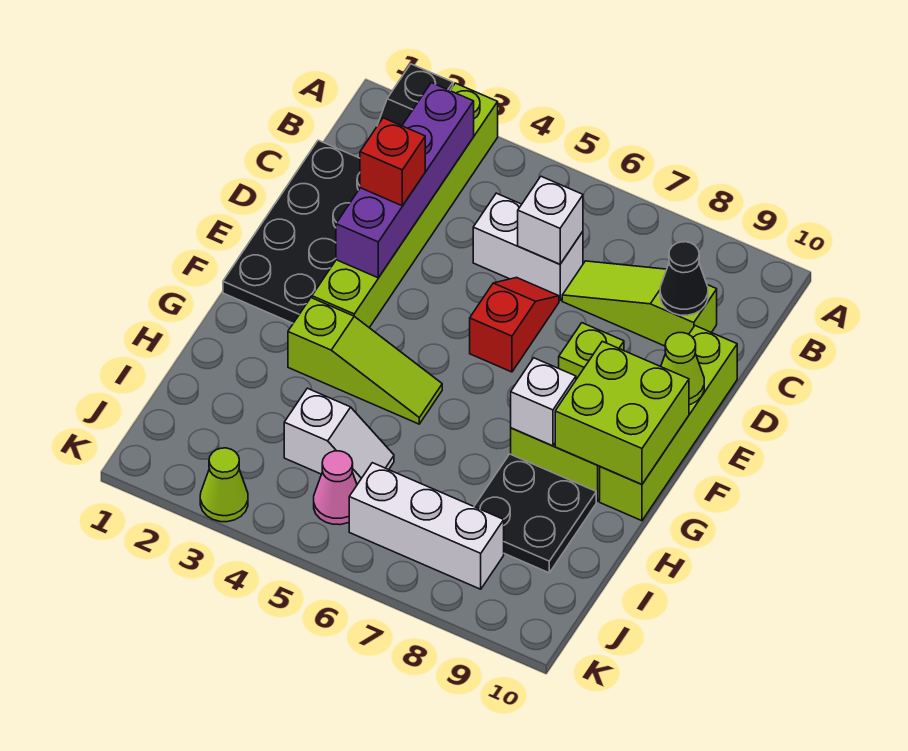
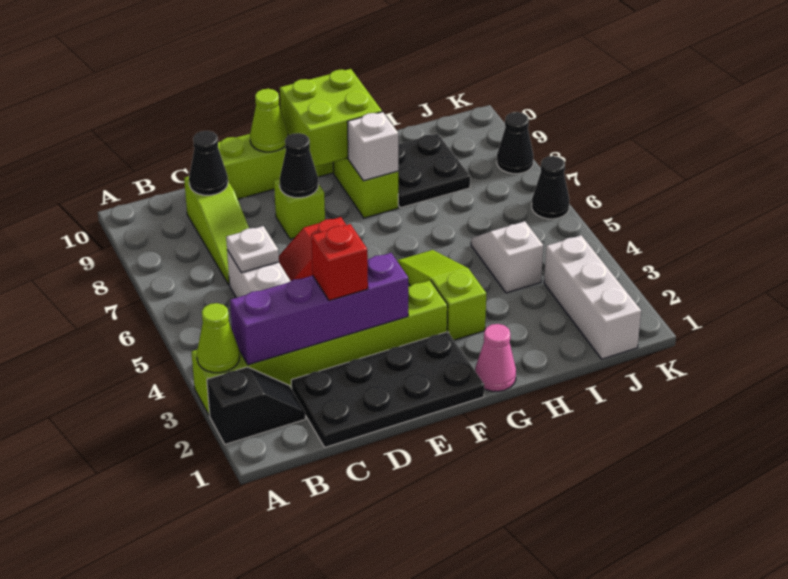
white 1x1 brick [518,176,583,264] -> white 1x1 plate [226,226,279,273]
none -> black 1x1 cone [279,133,318,198]
pink 1x1 cone [314,451,357,525] -> pink 1x1 cone moved to [475,324,516,391]
white 1x3 brick [349,463,504,589] -> white 1x3 brick moved to [544,235,641,359]
lime 1x1 cone [200,448,248,522] -> lime 1x1 cone moved to [197,303,240,373]
none -> black 1x1 cone [532,156,569,219]
none -> black 1x1 cone [497,112,533,174]

